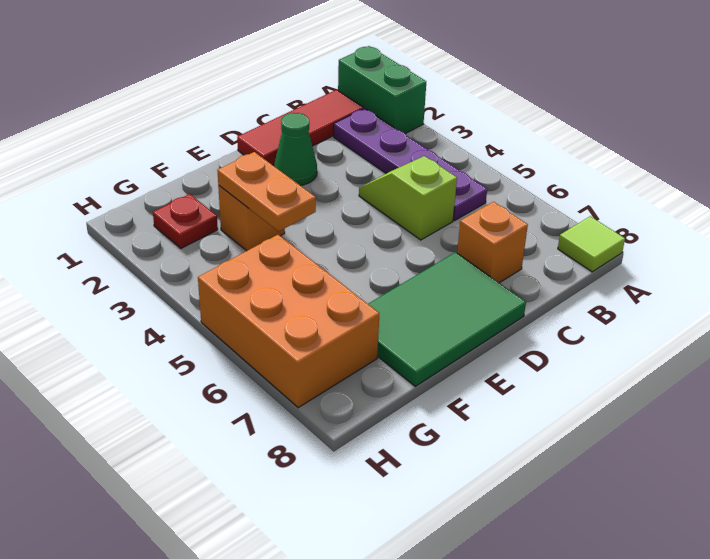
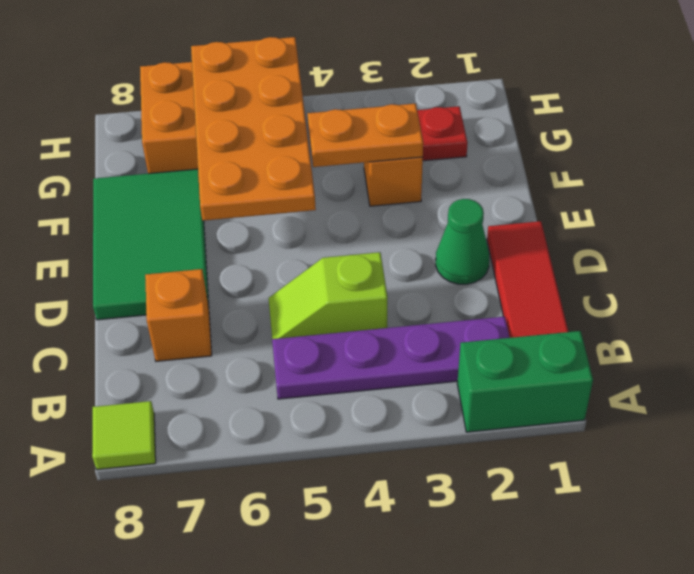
lime 1x2 slope [359,156,457,240] -> lime 1x2 slope turned to [269,252,388,339]
none -> orange 2x4 plate [191,37,316,221]

